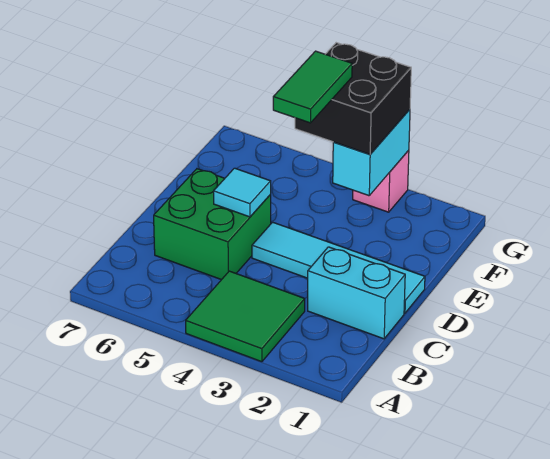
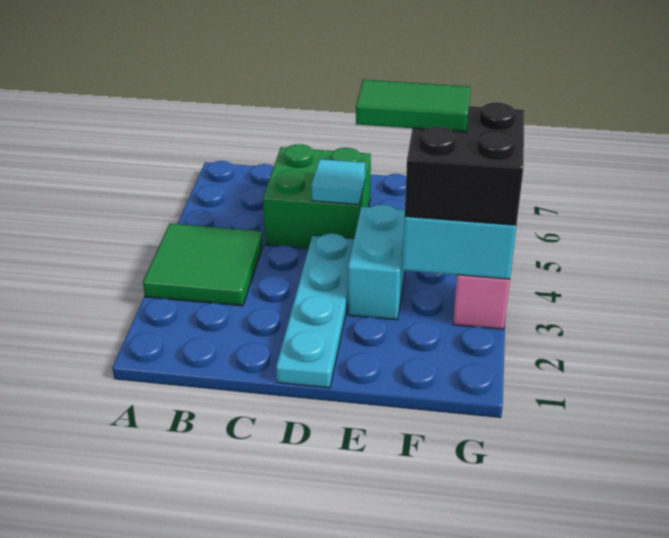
cyan 1x2 brick [308,247,405,339] -> cyan 1x2 brick moved to [348,204,405,320]
cyan 1x4 tile [252,222,425,313] -> cyan 1x4 plate [276,233,354,388]

